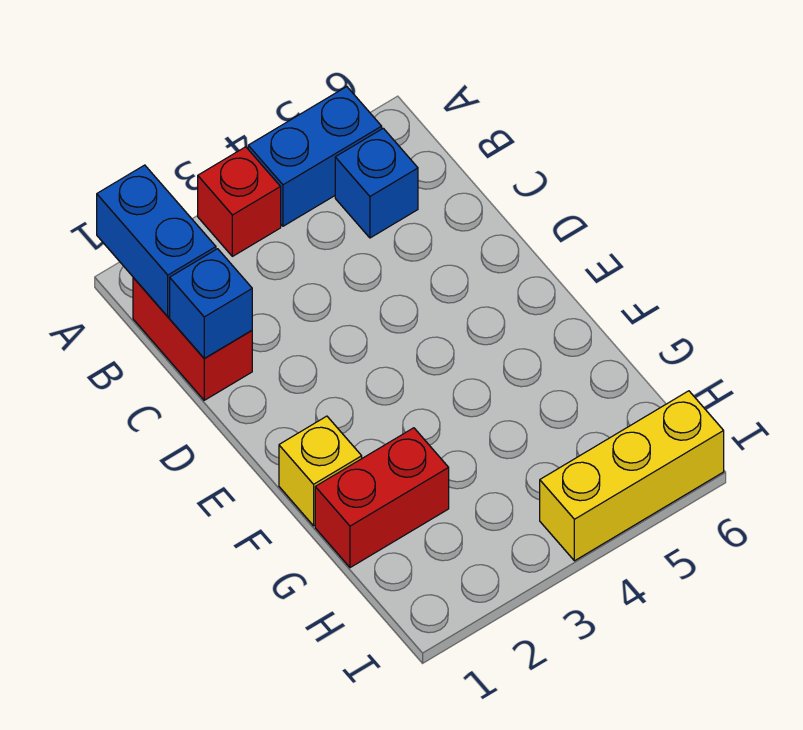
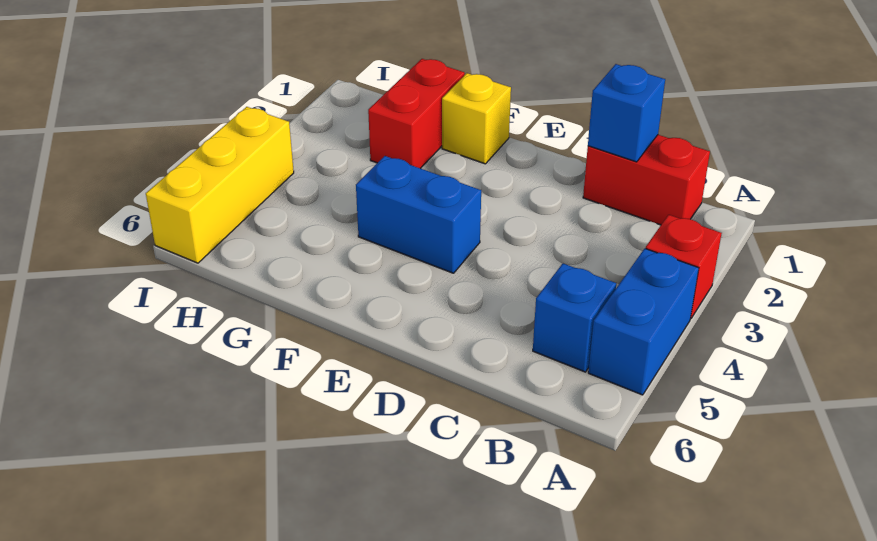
blue 1x2 brick [97,165,216,316] -> blue 1x2 brick moved to [356,156,481,273]

